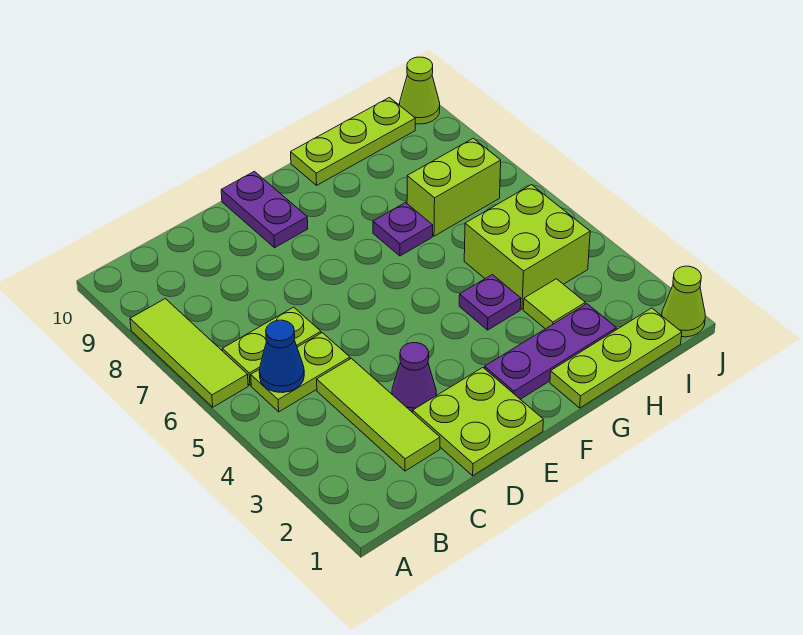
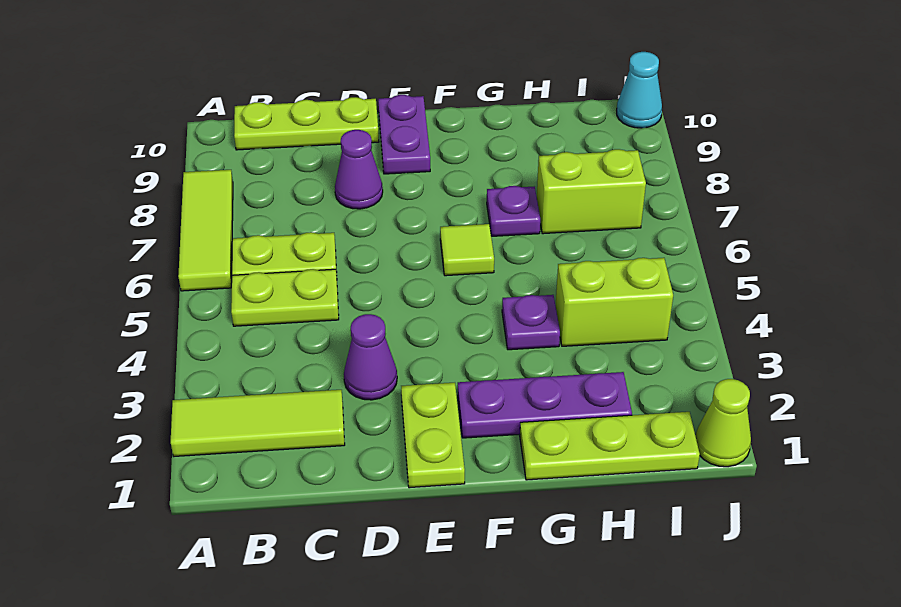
blue 1x1 cone [259,320,304,393] -> none
lime 1x3 tile [317,358,440,471] -> lime 1x3 tile turned to [171,390,345,456]
lime 2x2 plate [413,367,543,476] -> lime 1x2 plate [401,383,465,488]
none -> purple 1x1 cone [335,130,383,209]
lime 1x3 plate [291,98,415,185] -> lime 1x3 plate moved to [234,97,379,150]
lime 1x1 tile [523,279,585,329] -> lime 1x1 tile moved to [440,224,494,276]
lime 2x2 brick [464,185,590,309] -> lime 1x2 brick [555,258,673,346]
lime 1x1 cone [399,57,440,124] -> cyan 1x1 cone [617,52,662,128]

